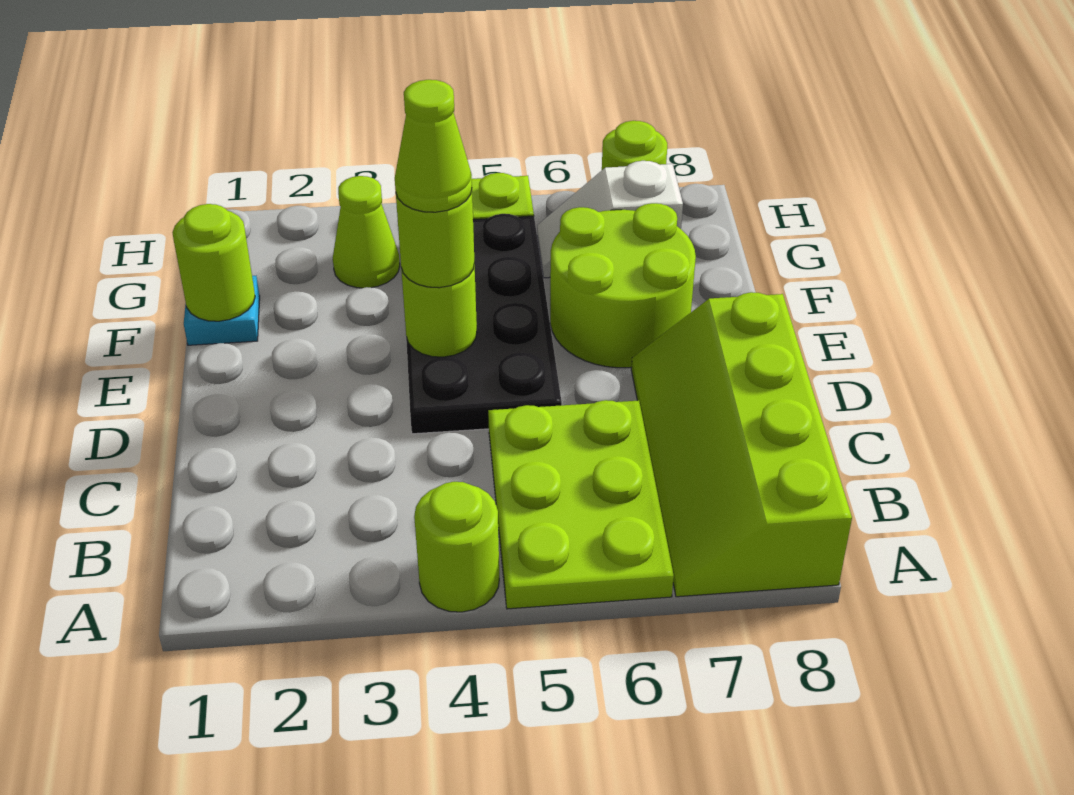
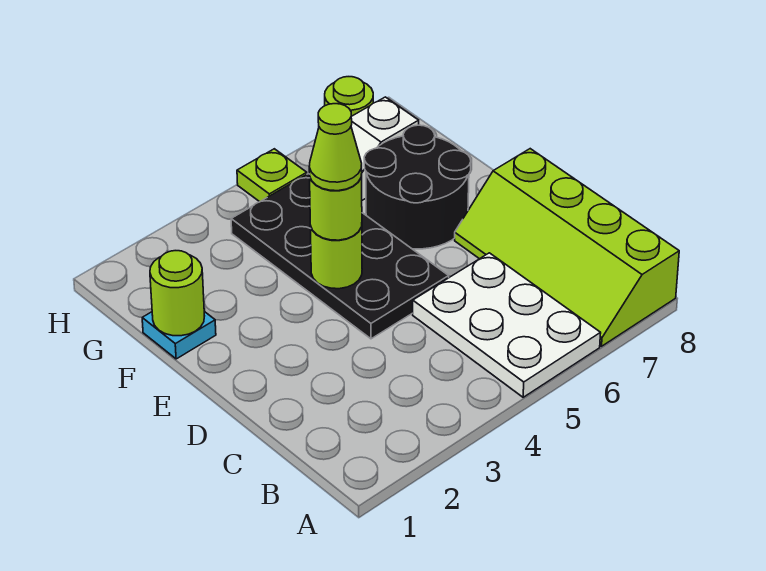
lime 1x1 round brick [414,482,499,612] -> none
lime 2x3 plate [488,400,674,609] -> white 2x3 plate [413,253,601,397]
lime 2x2 round brick [550,203,696,368] -> black 2x2 round brick [364,125,471,249]
lime 1x1 cone [333,176,400,288] -> none

